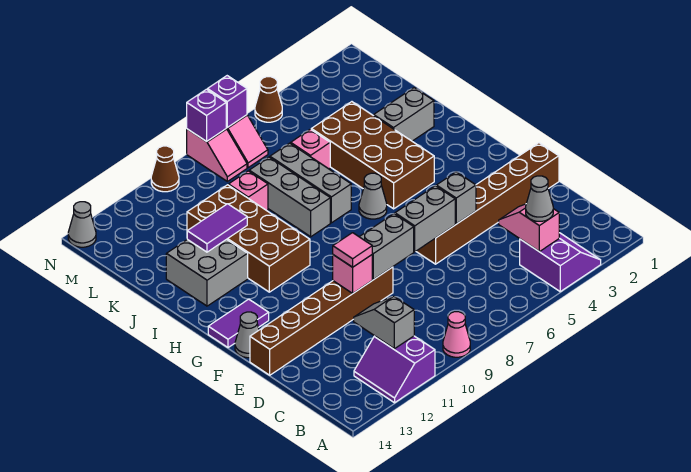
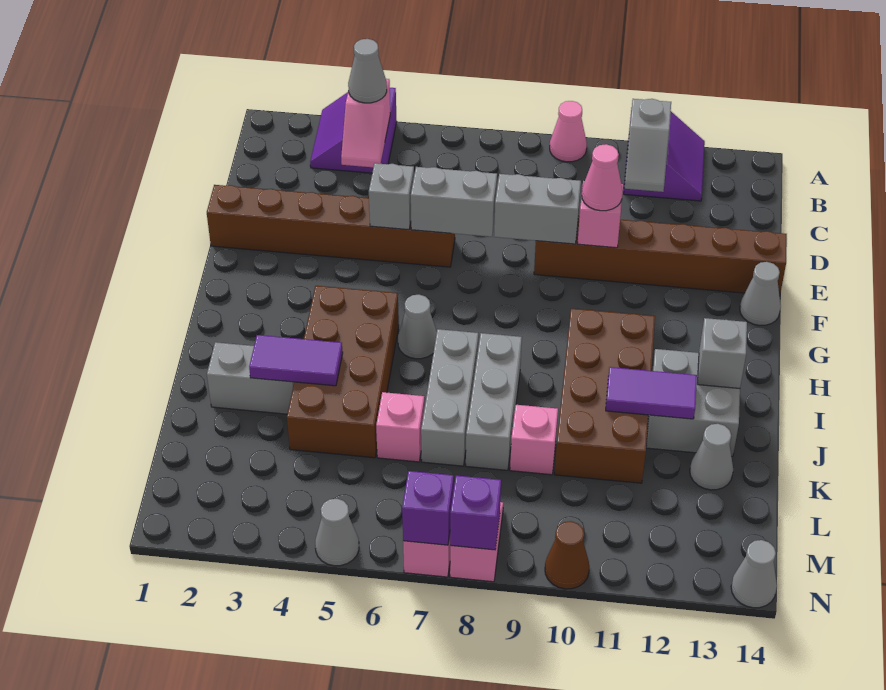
pink 1x1 tile [333,233,372,267] -> pink 1x1 cone [582,144,623,211]
purple 1x2 tile [208,299,269,348] -> purple 1x2 tile moved to [249,335,343,386]
none -> grey 1x1 brick [698,318,747,388]
none -> grey 1x1 cone [690,424,733,490]
brown 1x1 cone [255,77,282,122] -> grey 1x1 cone [315,499,359,566]

